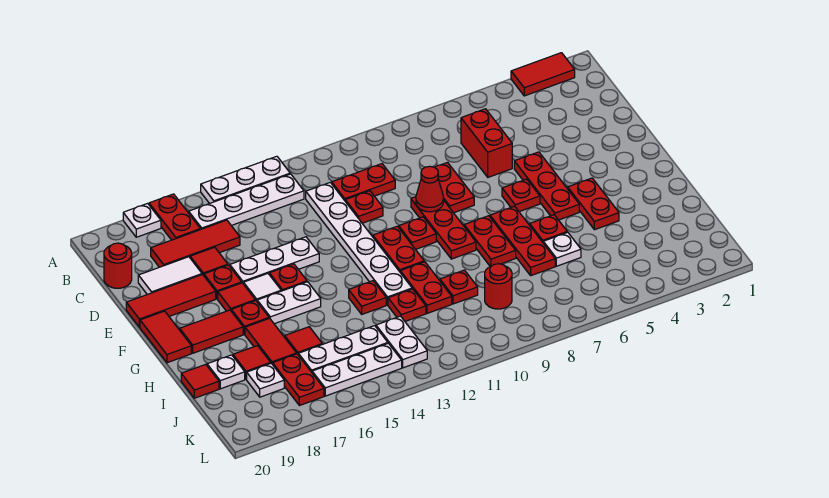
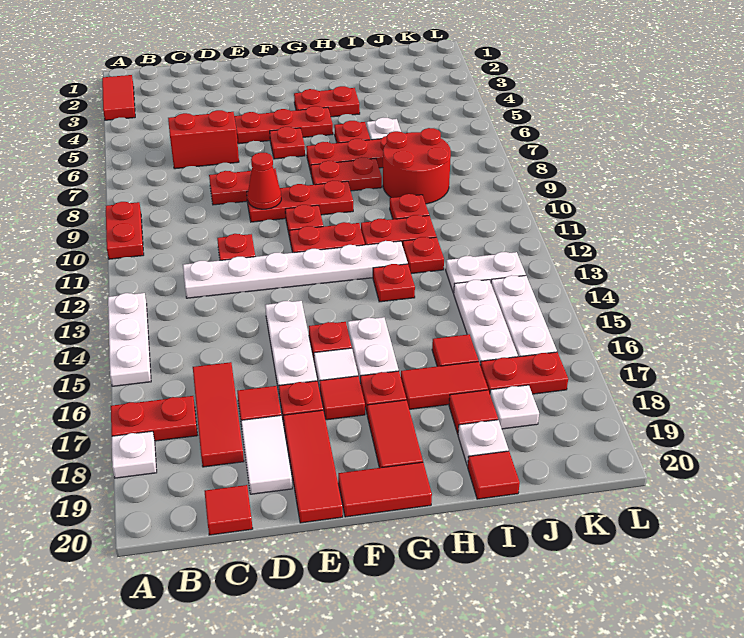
white 1x4 plate [189,174,304,230] -> none
red 1x2 plate [332,164,395,200] -> red 1x2 plate moved to [106,202,144,259]
red 1x1 round brick [104,243,132,288] -> red 1x1 tile [205,485,253,535]
red 1x1 round brick [485,264,512,309] -> red 2x2 round brick [383,128,451,204]

